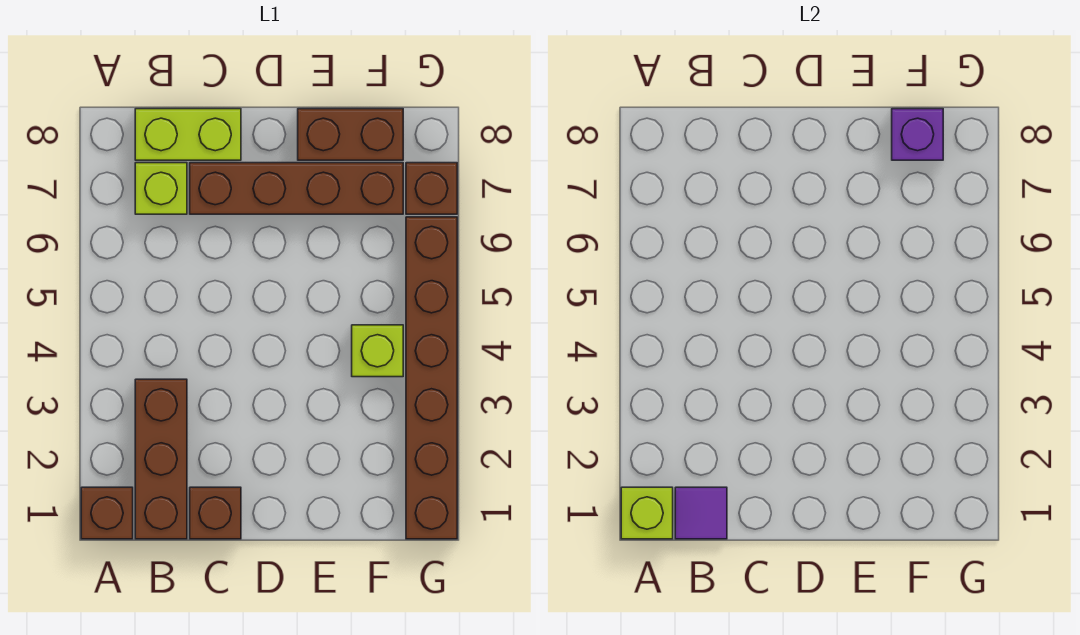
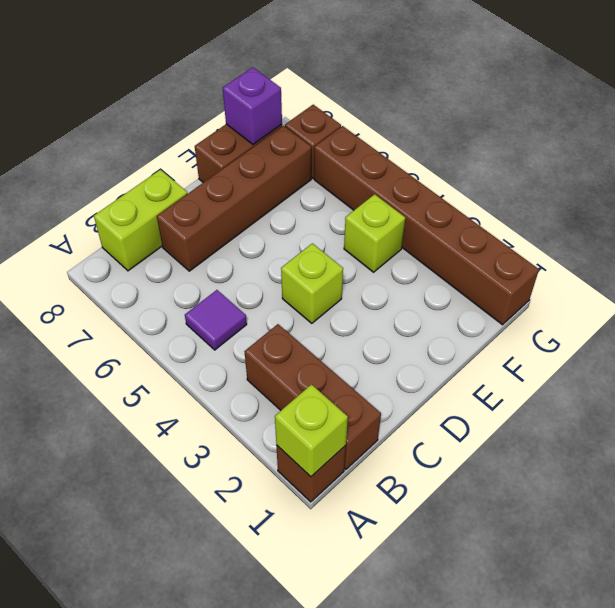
purple 1x1 tile [675,487,727,539] -> purple 1x1 tile moved to [185,290,247,350]
lime 1x1 brick [135,163,187,214] -> lime 1x1 brick moved to [281,243,343,323]
brown 1x1 brick [190,487,241,539] -> none

